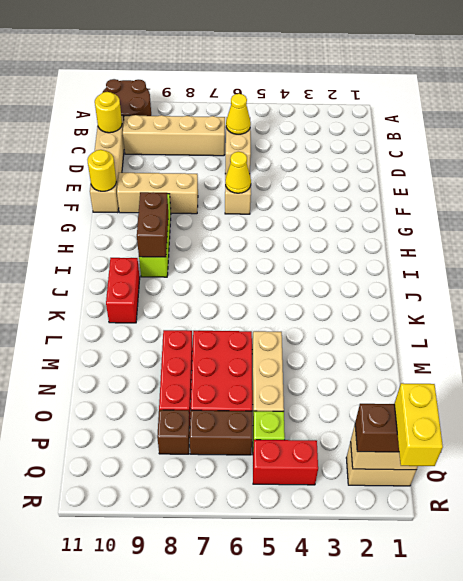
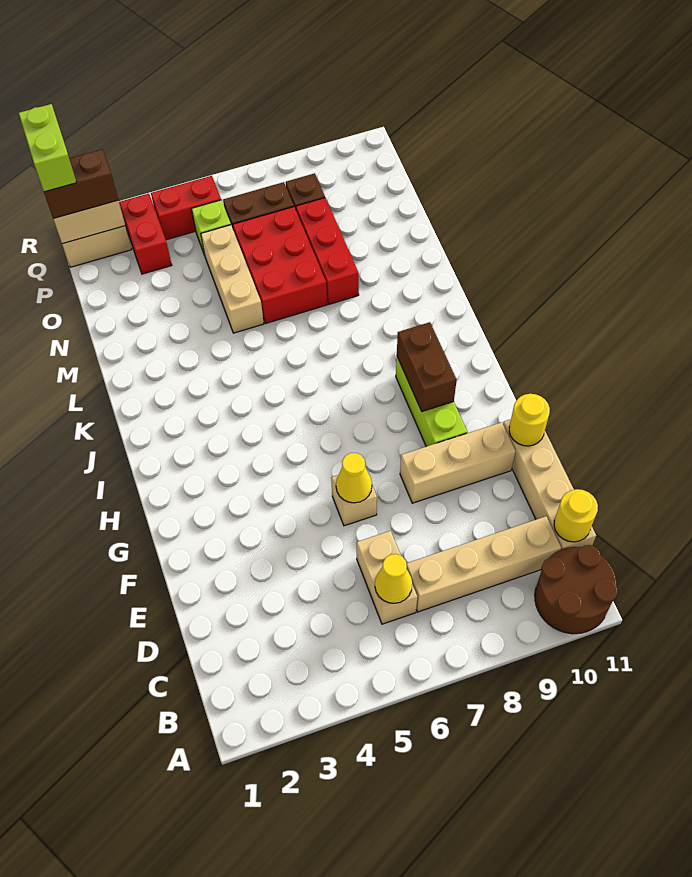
red 1x2 brick [106,258,140,323] -> red 1x2 brick moved to [119,194,172,274]
yellow 1x2 brick [394,383,443,466] -> lime 1x2 brick [19,104,77,192]

